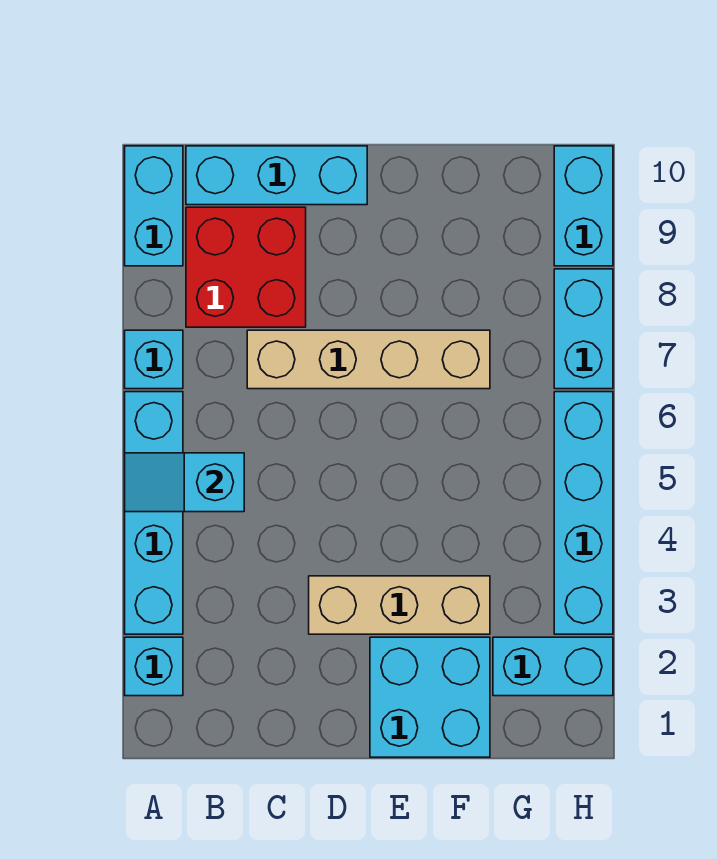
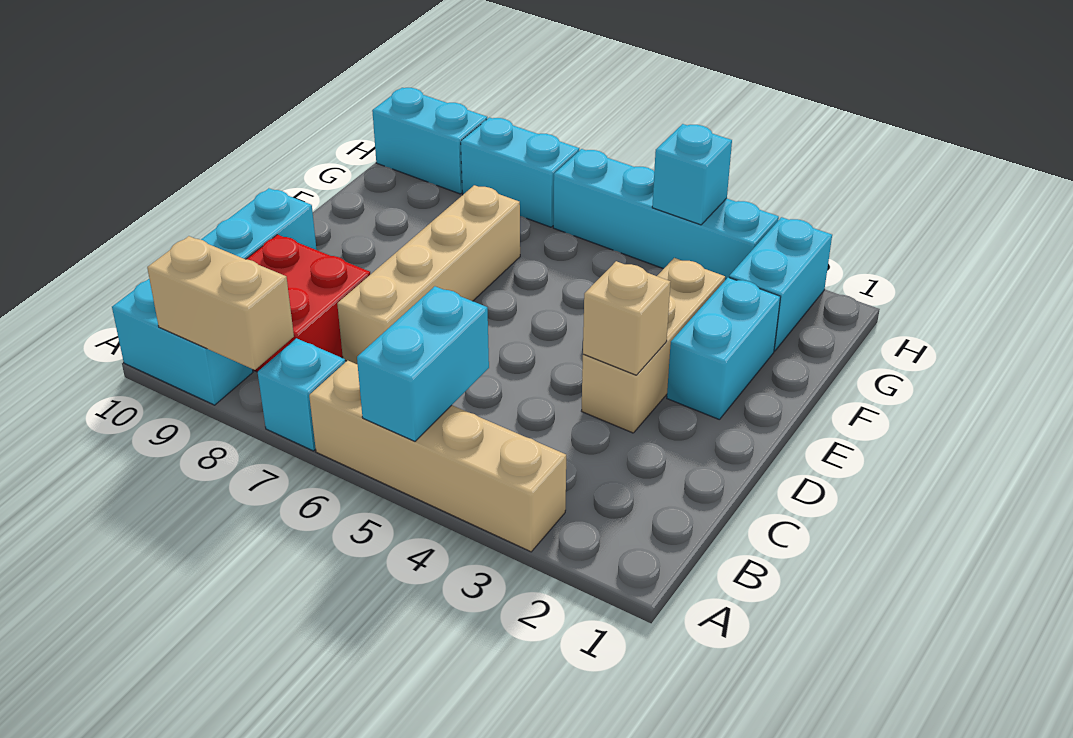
cyan 1x1 brick [125,637,183,696] -> cyan 1x1 brick moved to [652,124,732,225]
cyan 1x4 brick [125,392,183,634] -> tan 1x4 brick [309,360,566,552]
cyan 1x2 slope [125,453,244,512] -> cyan 1x2 brick [357,286,489,441]
none -> tan 1x2 brick [147,236,294,370]
none -> tan 1x1 brick [583,261,670,375]
cyan 2x2 brick [370,637,490,757] -> cyan 1x2 brick [667,277,780,420]

